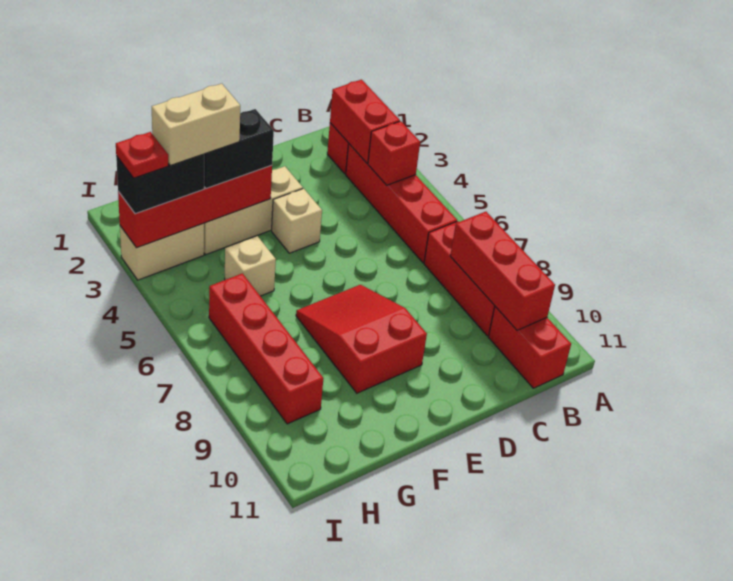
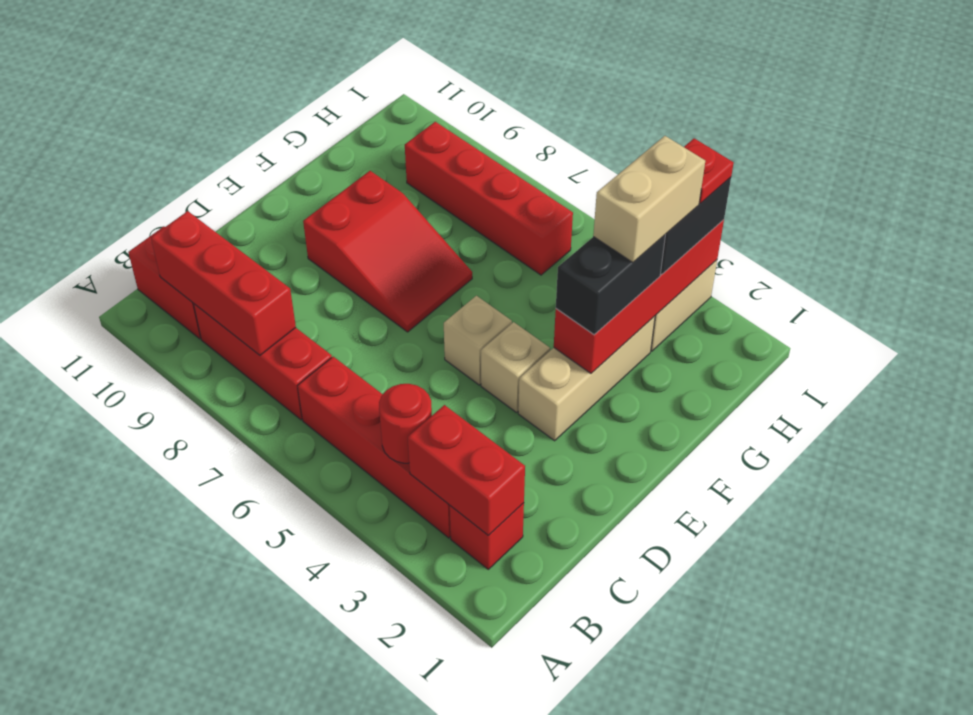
red 1x1 brick [368,121,420,185] -> red 1x1 round brick [379,384,432,463]
tan 1x1 brick [225,236,276,296] -> tan 1x1 brick moved to [444,296,512,385]

